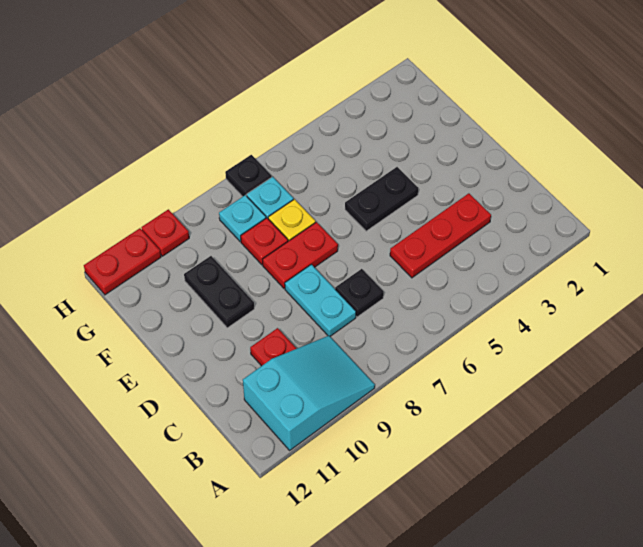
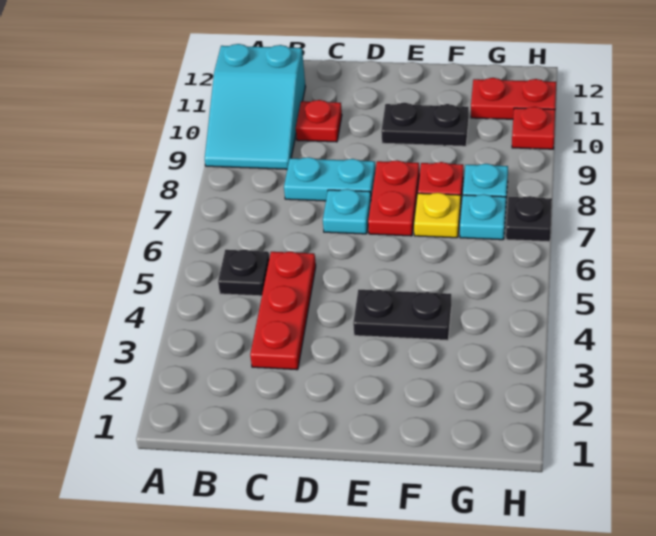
black 1x1 plate [335,269,384,317] -> black 1x1 plate moved to [218,250,269,296]
none -> cyan 1x1 plate [323,189,371,234]
black 1x2 plate [345,167,419,231] -> black 1x2 plate turned to [353,290,451,340]
red 1x2 plate [84,228,161,295] -> red 1x2 plate turned to [471,78,556,119]

